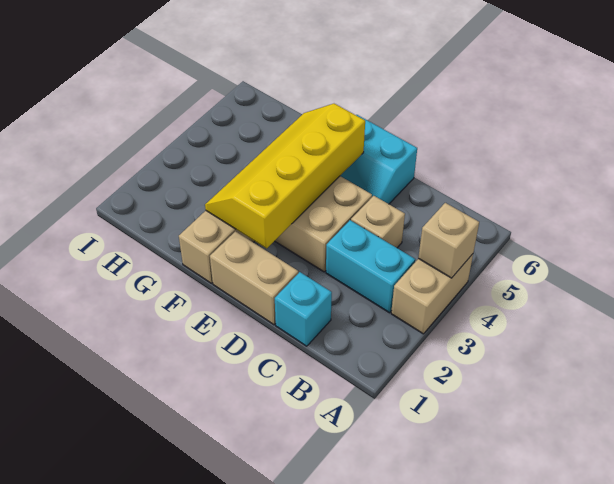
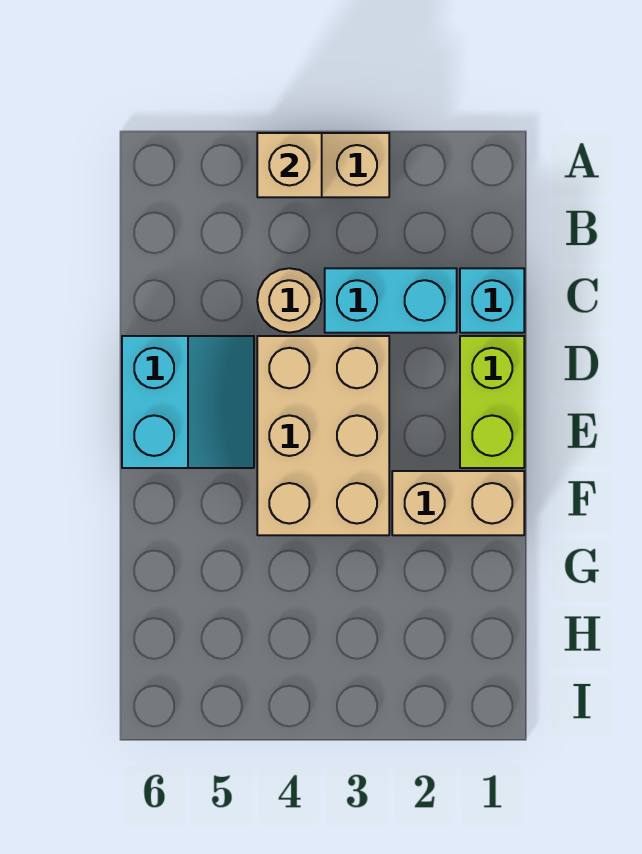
cyan 1x2 brick [326,220,415,313] -> cyan 1x2 brick turned to [325,268,457,333]
tan 1x1 brick [351,196,405,248] -> tan 1x1 round brick [257,268,322,333]
tan 1x2 brick [210,231,298,325] -> lime 1x2 brick [460,336,524,468]
yellow 2x4 slope [205,104,365,248] -> none

